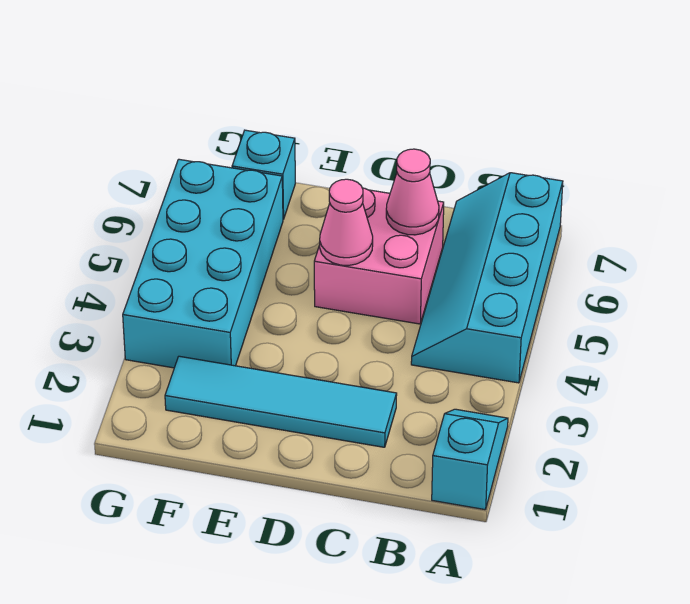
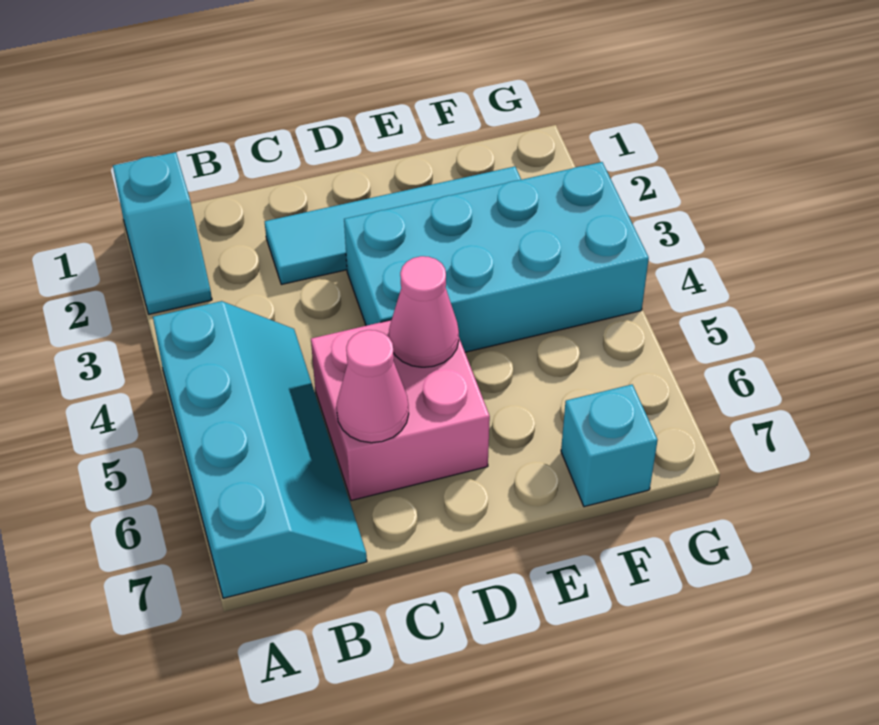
cyan 2x4 brick [123,159,283,368] -> cyan 2x4 brick turned to [344,162,649,352]

